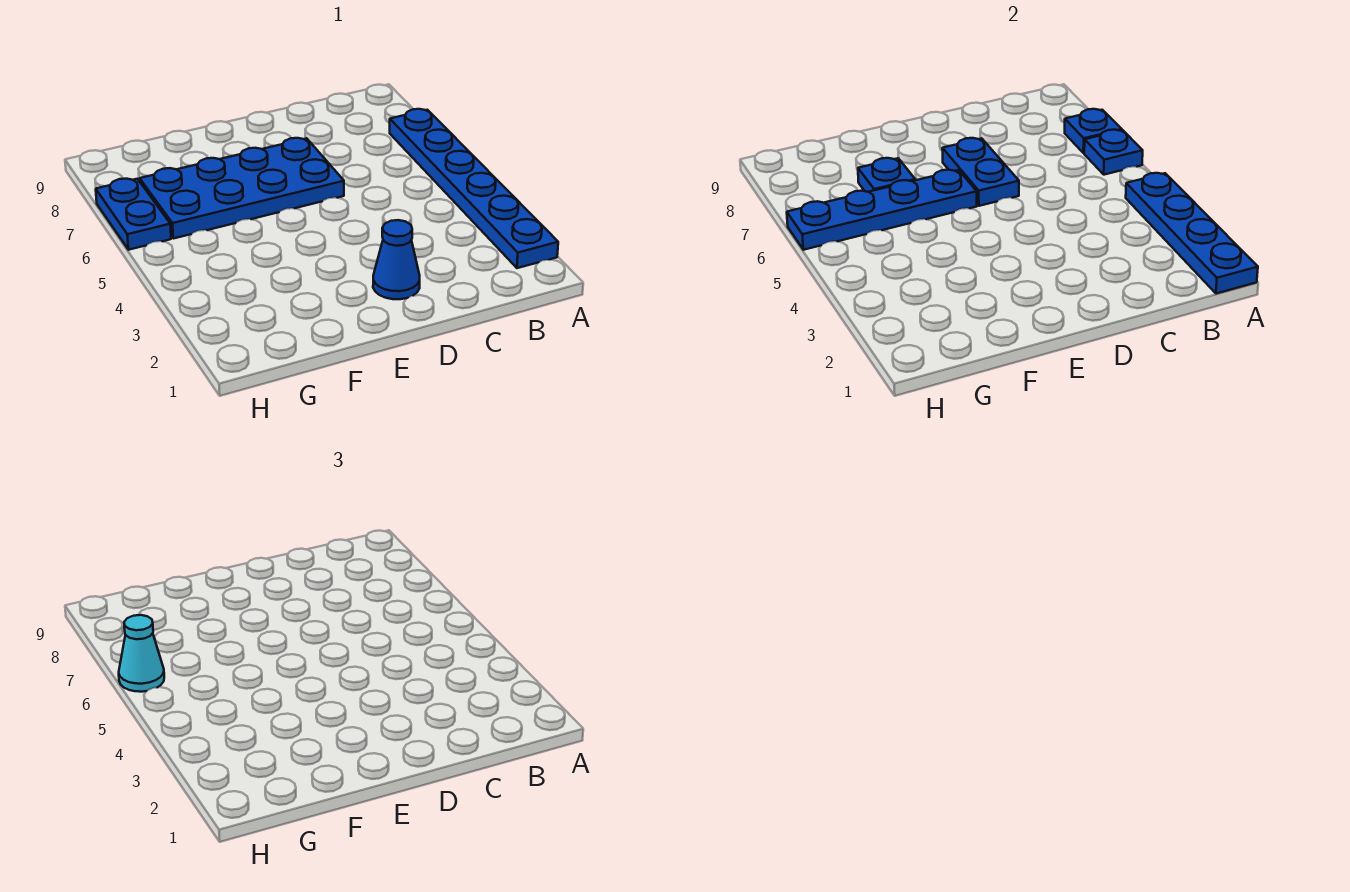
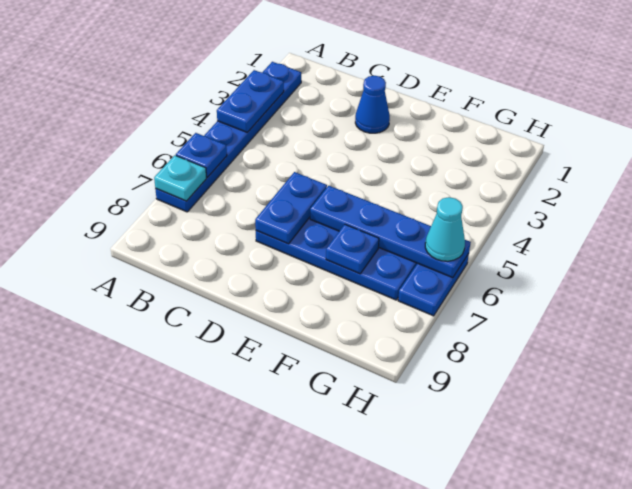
blue 1x4 plate [1126,173,1258,294] -> blue 1x2 plate [217,70,284,132]
blue 1x1 plate [1065,109,1122,153] -> cyan 1x1 plate [154,155,207,201]

